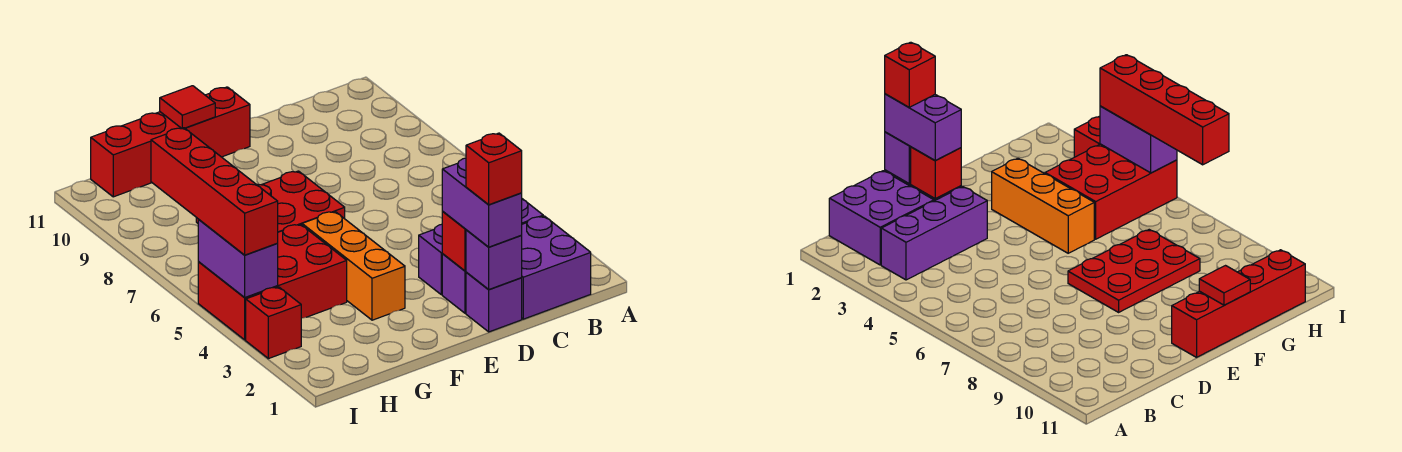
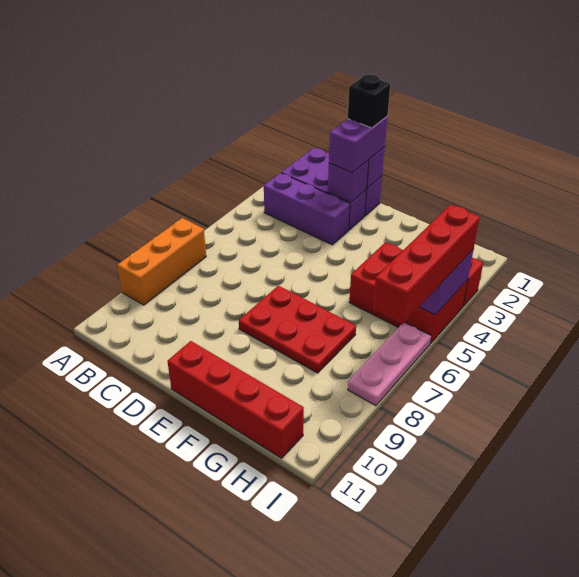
red 1x1 brick [466,133,522,205] -> black 1x1 brick [348,74,390,128]
red 1x1 brick [442,212,466,271] -> purple 1x1 brick [328,160,369,202]
orange 1x3 brick [302,212,405,320] -> orange 1x3 brick moved to [117,218,206,305]
red 1x1 tile [160,86,215,128] -> none
none -> pink 1x3 plate [348,323,431,406]

